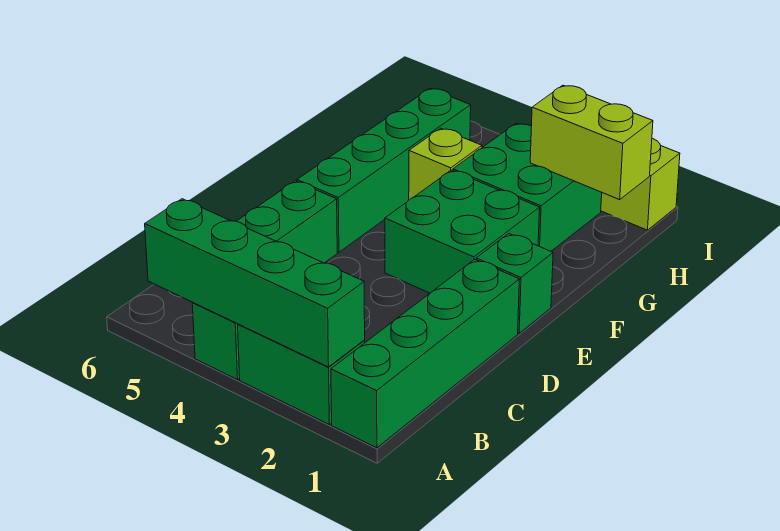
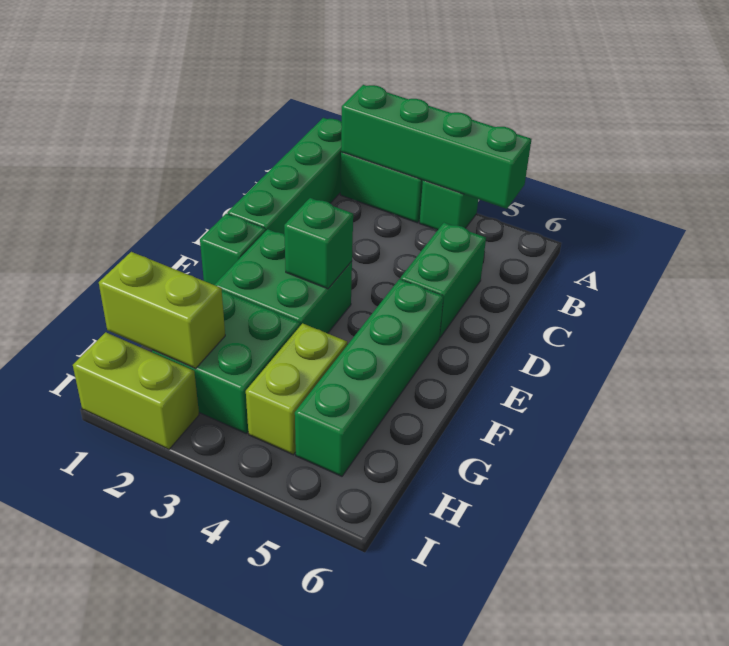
none -> green 1x1 brick [284,198,353,289]
lime 1x1 brick [409,128,482,200] -> lime 1x2 brick [246,323,347,455]

